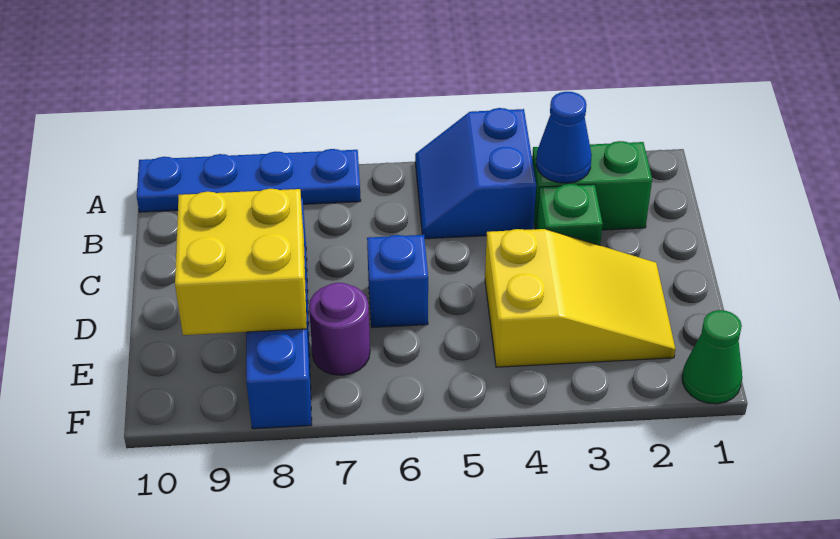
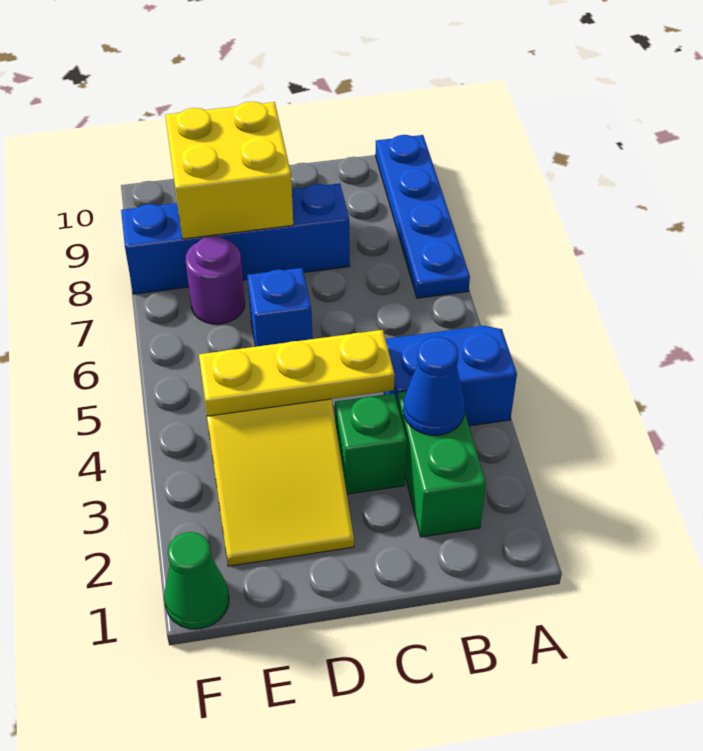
none -> yellow 1x3 plate [199,330,395,416]

